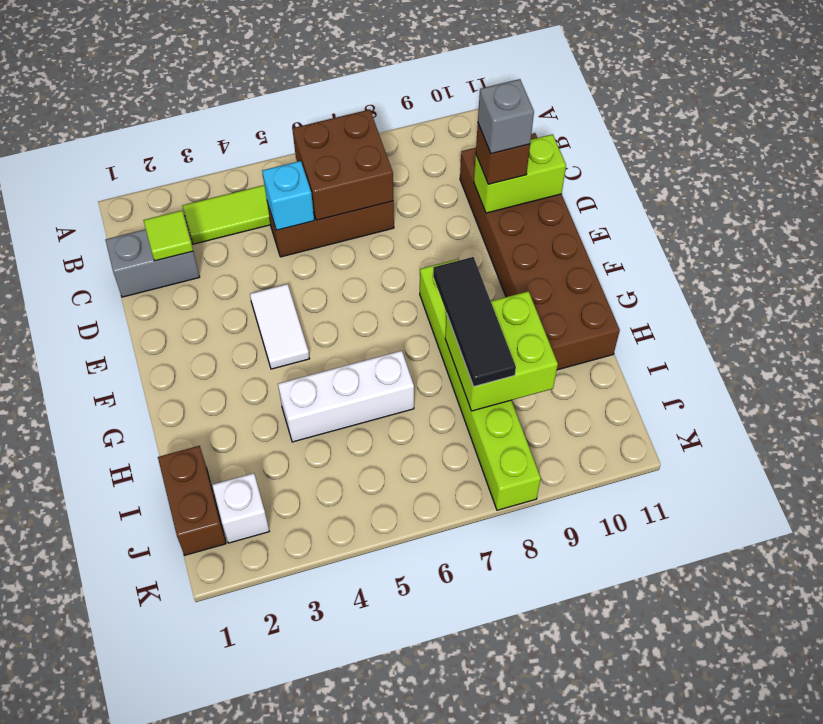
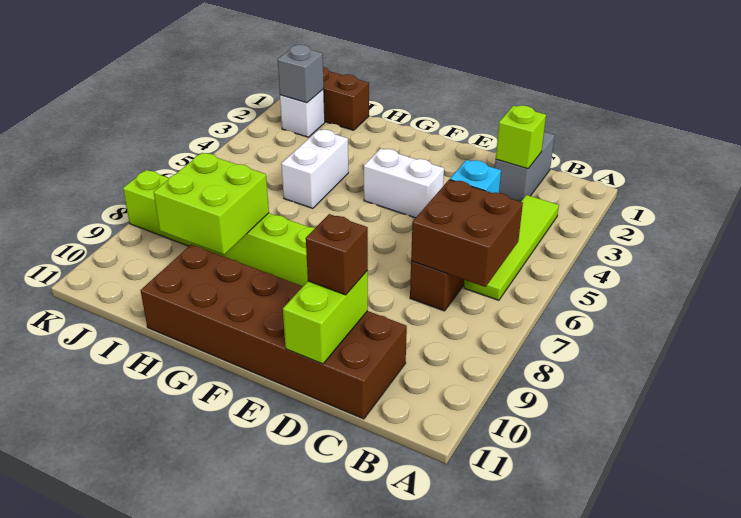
lime 1x1 tile [144,211,193,261] -> lime 1x1 brick [496,105,546,169]
grey 1x1 brick [478,79,534,154] -> grey 1x1 brick moved to [278,45,324,103]
white 1x2 tile [250,284,310,369] -> white 1x2 brick [364,148,444,218]
black 1x3 tile [433,257,516,387] -> none
white 1x3 brick [278,351,414,442] -> white 1x2 brick [281,129,348,208]

